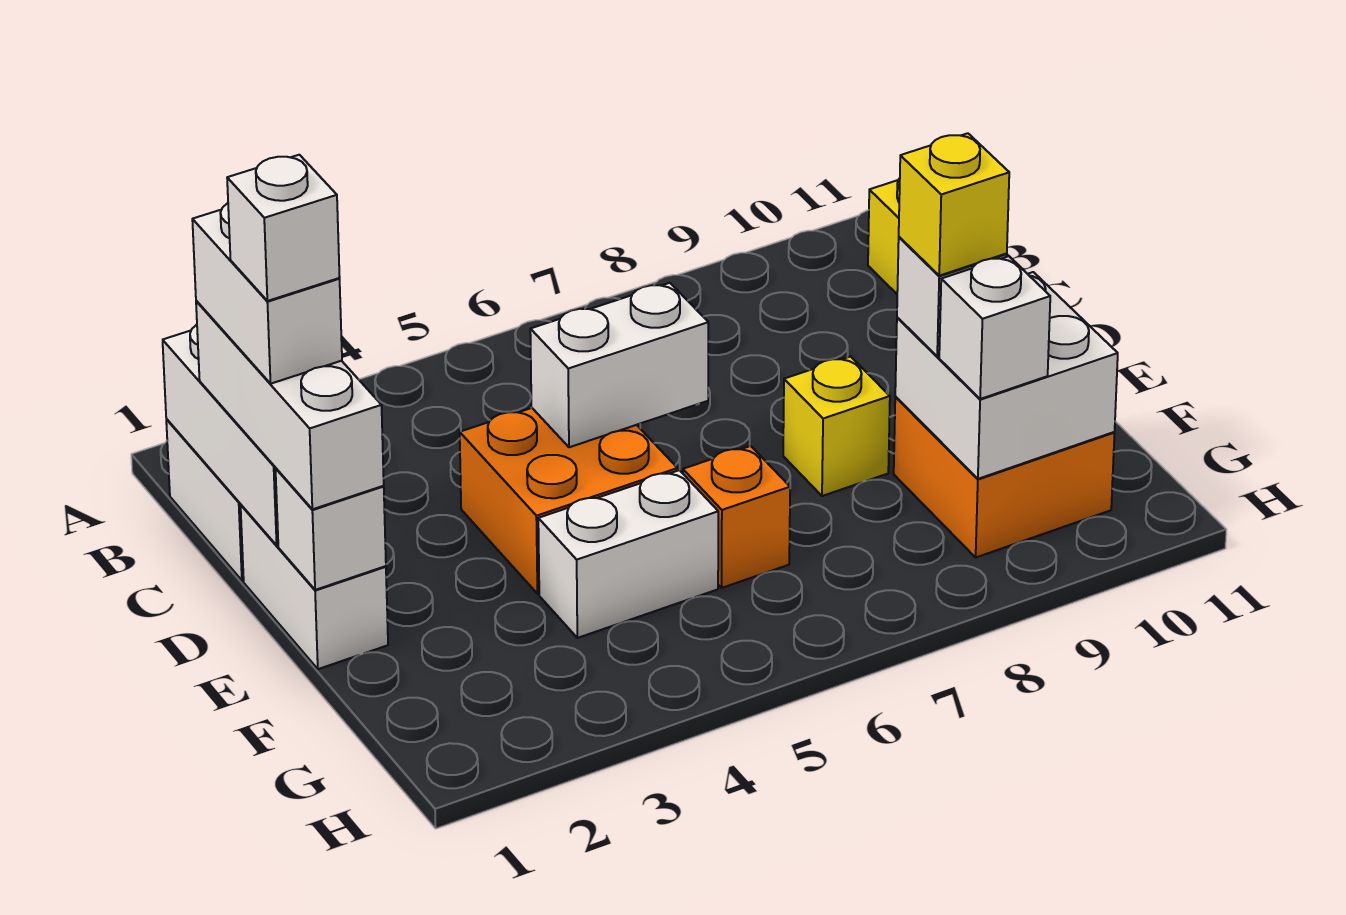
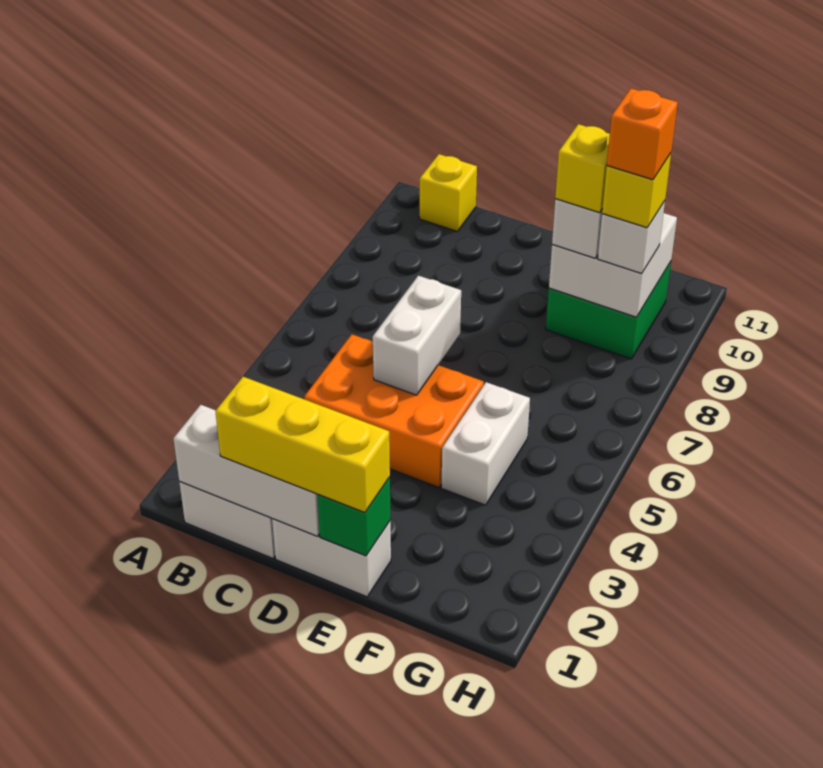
white 1x3 brick [196,301,384,509] -> yellow 1x3 brick [215,377,390,513]
white 1x2 brick [192,203,342,384] -> none
white 1x1 brick [227,155,340,301] -> none
orange 2x2 brick [460,408,678,594] -> orange 2x3 brick [304,334,484,487]
white 1x1 brick [276,469,386,590] -> green 1x1 brick [318,477,390,556]
yellow 1x1 brick [783,357,890,496] -> yellow 1x1 brick moved to [602,153,671,228]
orange 1x1 brick [683,446,790,588] -> orange 1x1 brick moved to [607,88,678,180]
orange 2x2 brick [894,397,1114,557] -> green 2x2 brick [546,262,671,359]

